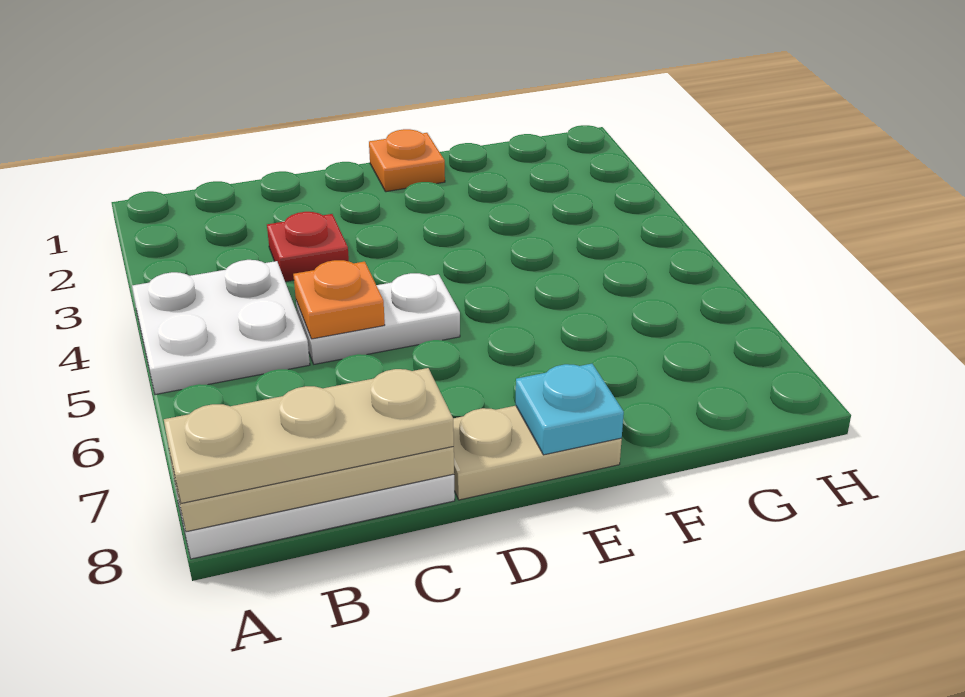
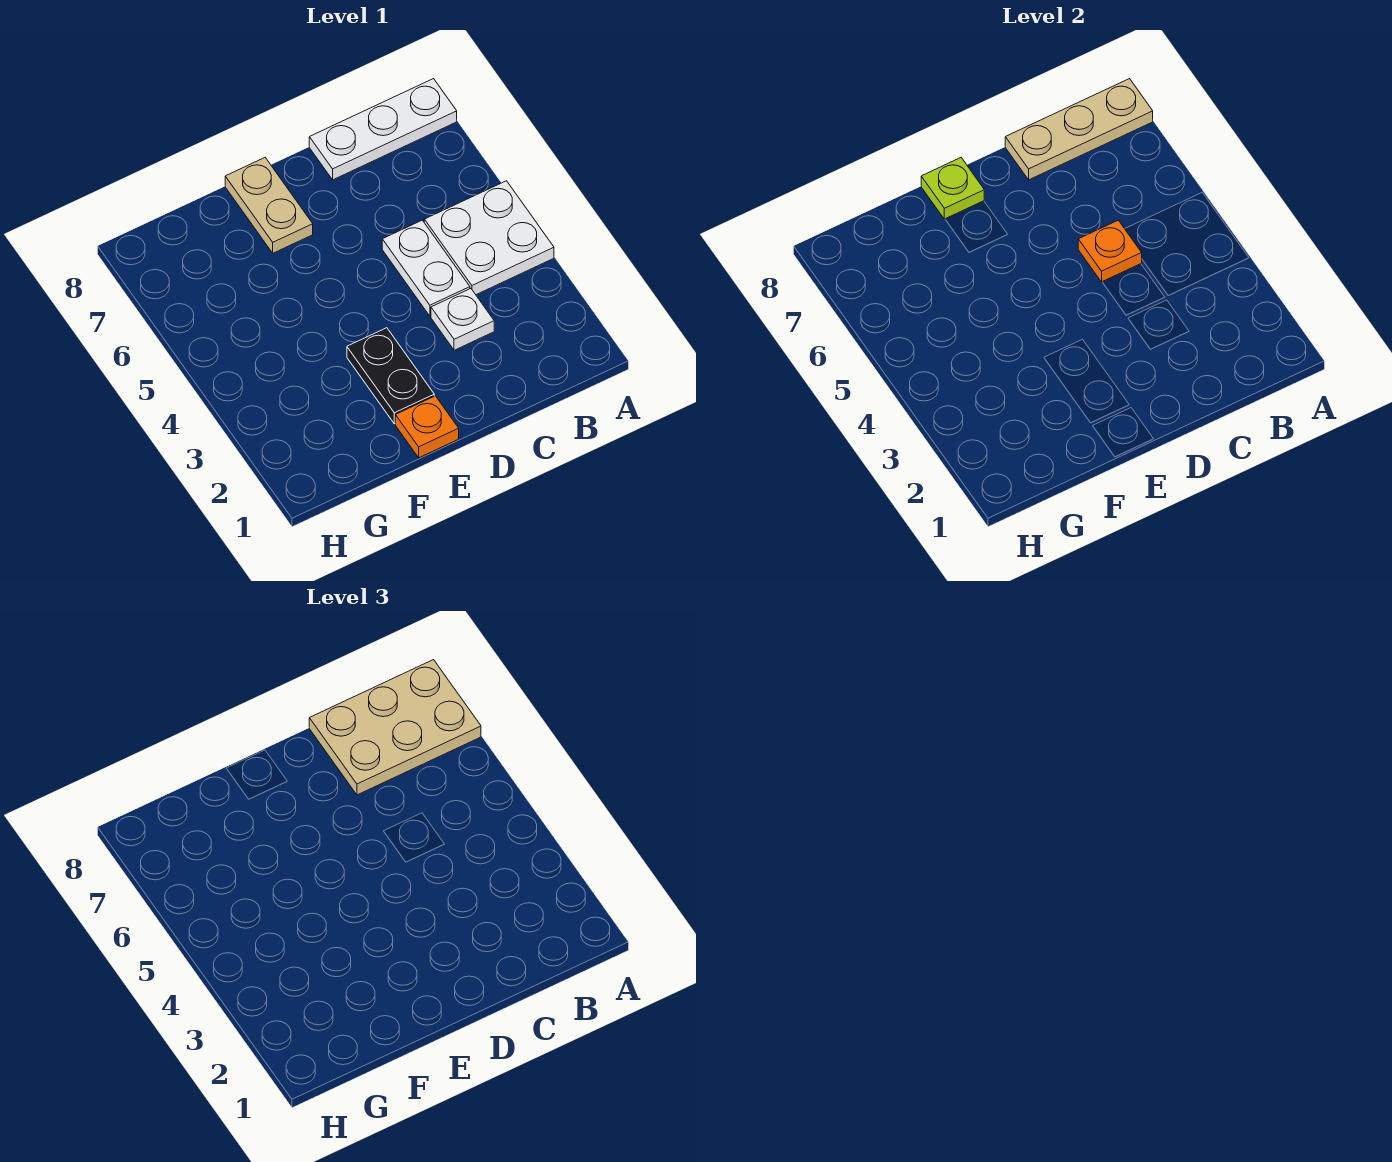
tan 1x3 plate [164,368,454,503] -> tan 2x3 plate [309,660,481,795]
red 1x1 plate [267,212,349,282] -> white 1x1 plate [431,289,494,350]
white 1x2 plate [296,273,460,364] -> white 1x2 plate turned to [382,220,470,316]
tan 1x2 plate [453,406,622,500] -> tan 1x2 plate turned to [225,158,313,253]
none -> black 1x2 plate [347,328,434,424]
cyan 1x1 plate [515,364,624,455] -> lime 1x1 plate [921,158,984,219]

